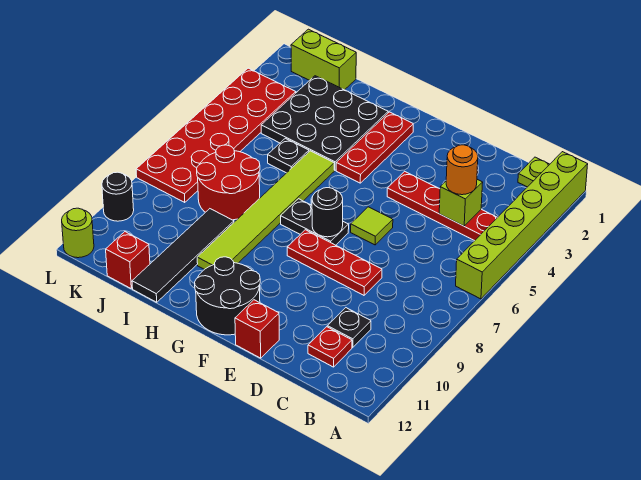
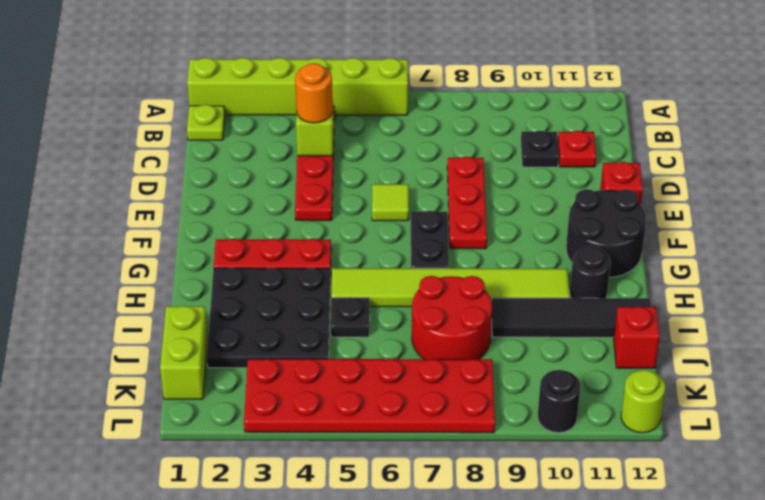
black 1x1 round brick [312,188,343,237] -> black 1x1 round brick moved to [570,246,611,298]

